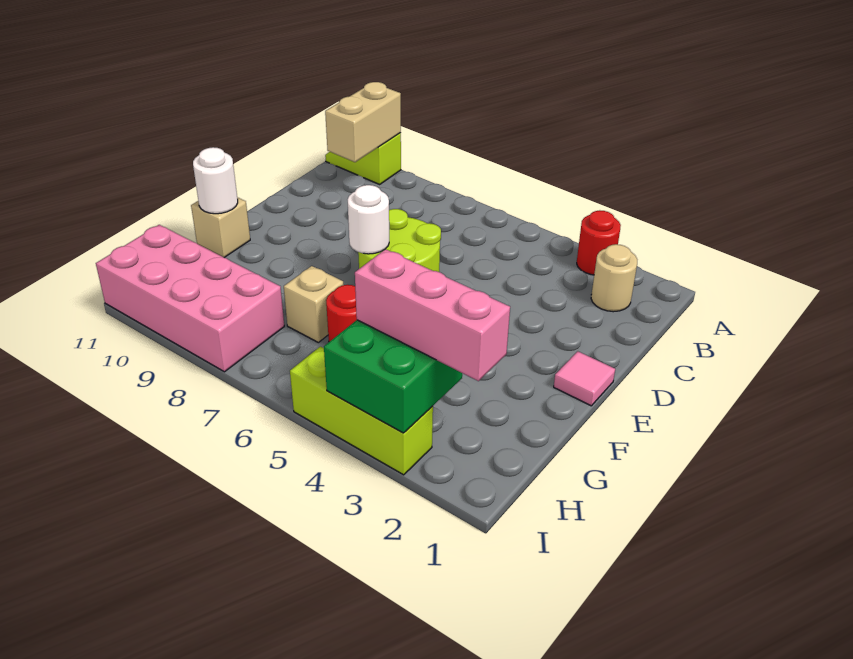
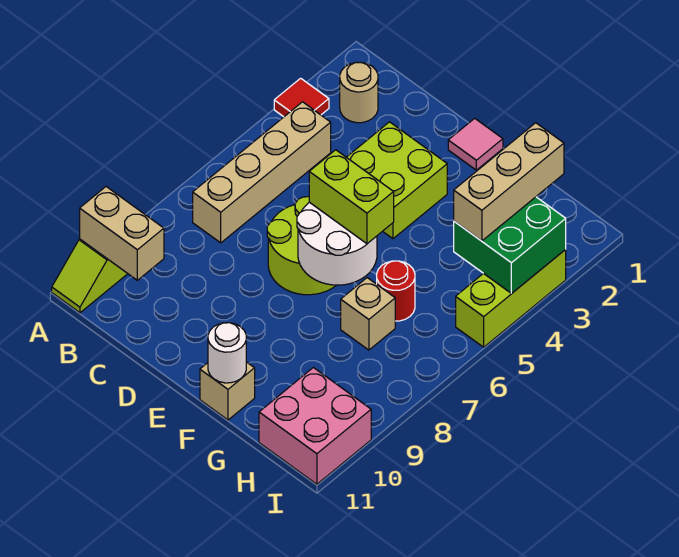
red 1x1 round brick [577,210,621,275] -> red 1x1 tile [274,78,329,117]
none -> tan 1x4 brick [193,102,331,243]
none -> lime 2x2 brick [347,122,447,239]
none -> lime 1x2 brick [309,150,394,244]
white 1x1 round brick [348,185,389,254] -> white 2x2 round brick [297,202,377,285]
pink 1x3 brick [355,249,510,381] -> tan 1x3 brick [454,123,564,241]
pink 2x4 brick [96,225,284,372] -> pink 2x2 brick [259,368,371,484]

